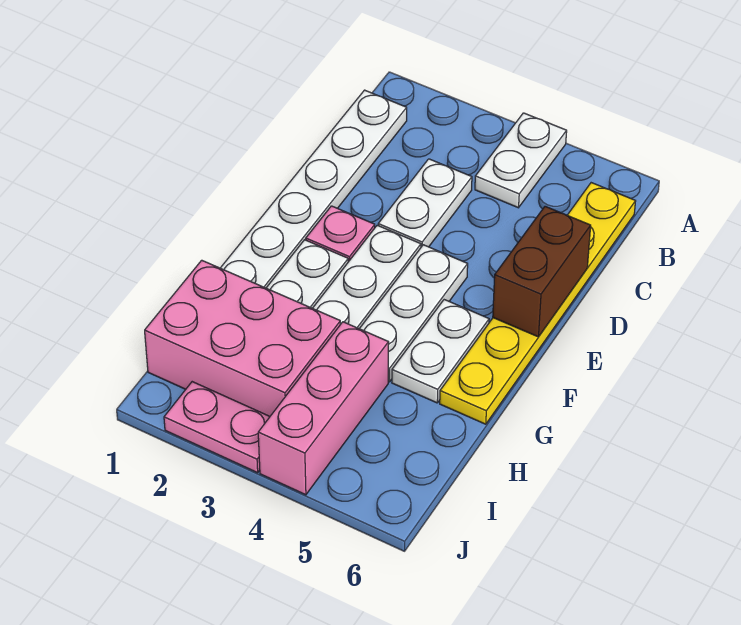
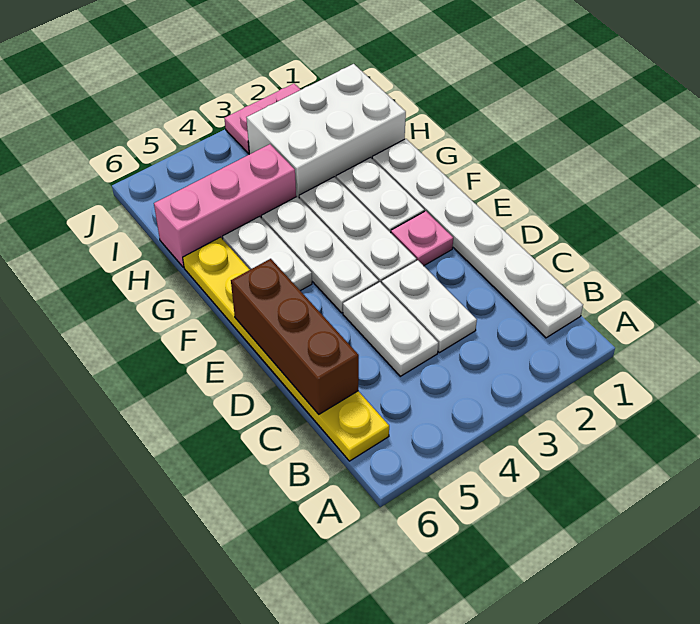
white 1x2 plate [475,113,567,208] -> white 1x2 plate moved to [343,282,438,376]
brown 1x2 brick [493,206,591,337] -> brown 1x3 brick [231,259,359,414]
pink 2x3 brick [145,260,340,416] -> white 2x3 brick [246,64,406,197]
pink 1x3 brick [258,322,389,495] -> pink 1x3 brick turned to [154,144,296,267]

